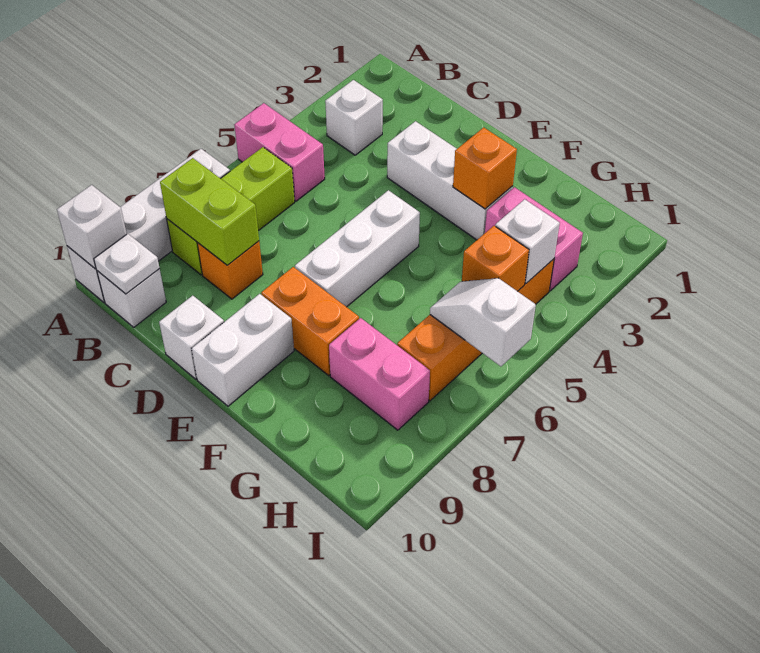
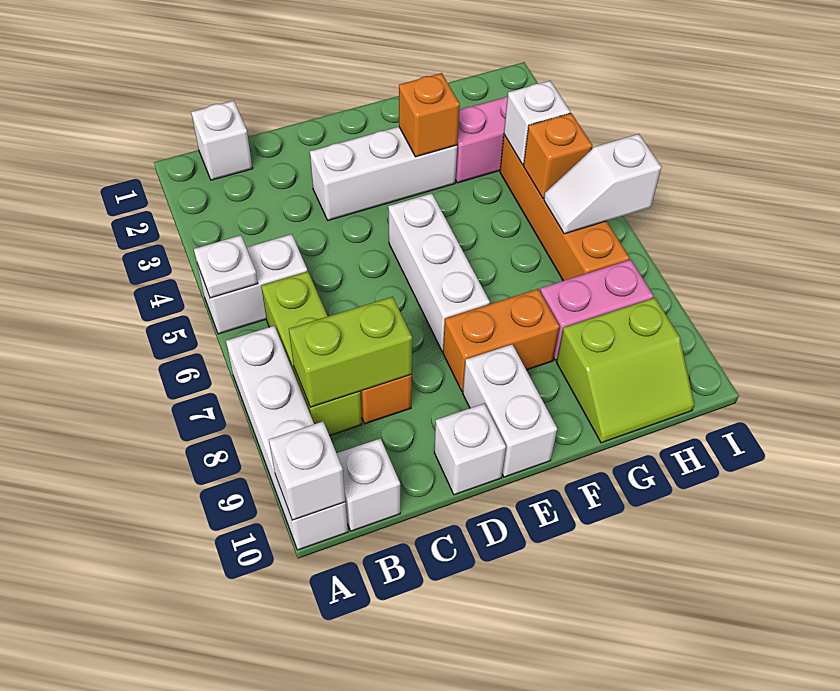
pink 1x2 brick [234,103,325,201] -> white 1x2 brick [197,234,307,334]
white 1x1 brick [325,80,383,155] -> white 1x1 brick moved to [191,101,253,180]
white 1x1 plate [94,234,160,294] -> white 1x1 plate moved to [194,235,258,298]
none -> lime 2x2 slope [556,298,694,443]

